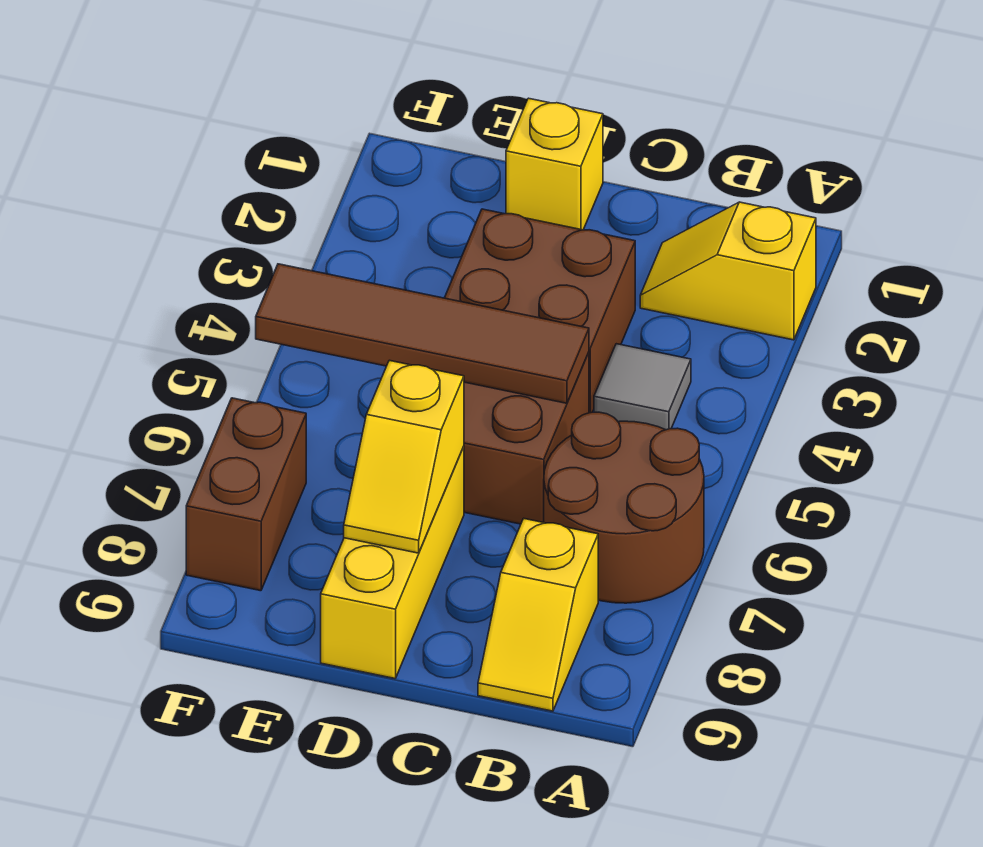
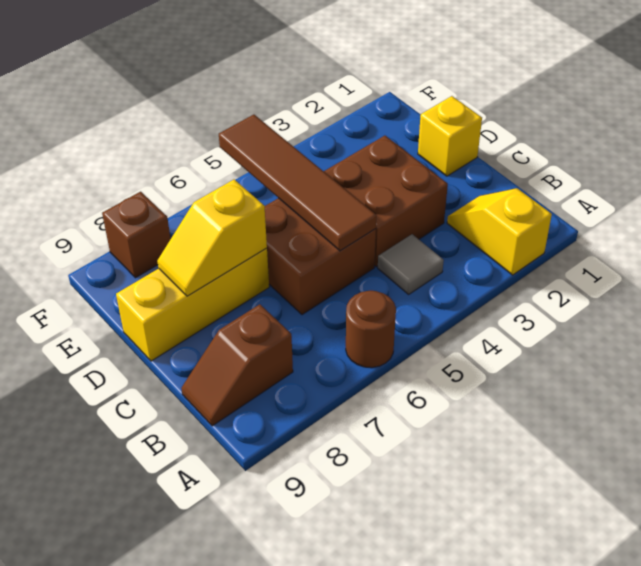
brown 2x2 round brick [544,412,704,603] -> brown 1x1 round brick [346,291,396,368]
yellow 1x2 slope [478,518,598,711] -> brown 1x2 slope [181,304,293,426]
brown 1x2 brick [186,398,306,591] -> brown 1x1 brick [102,192,170,278]

